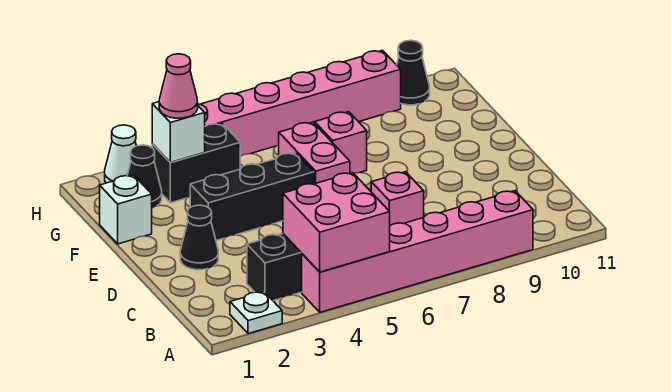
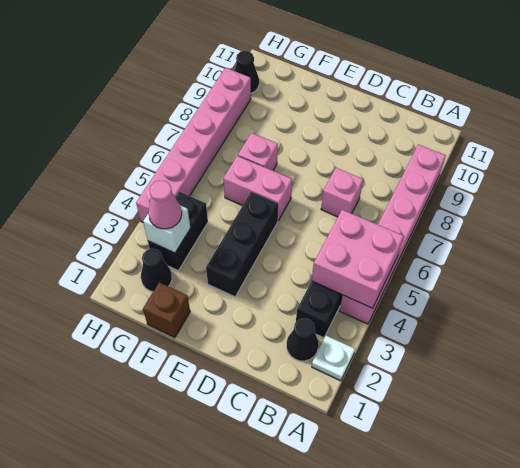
black 1x1 cone [180,205,218,270] -> black 1x1 cone moved to [287,318,319,361]
white 1x1 brick [100,175,152,244] -> brown 1x1 brick [143,282,190,338]
white 1x1 cone [105,125,136,183] -> none

